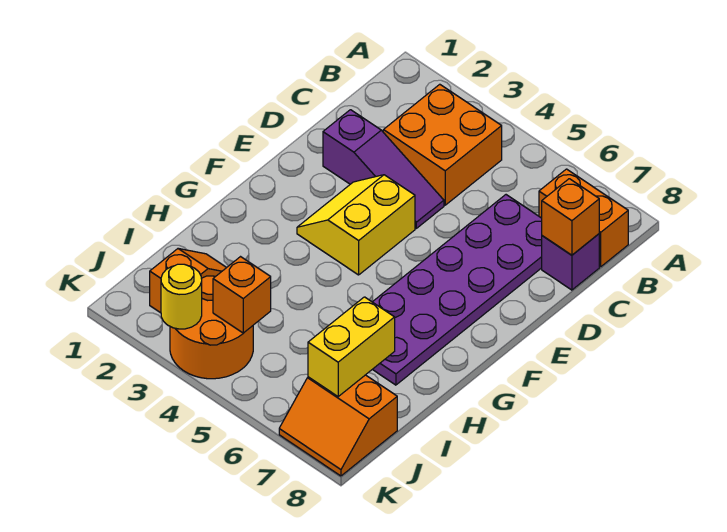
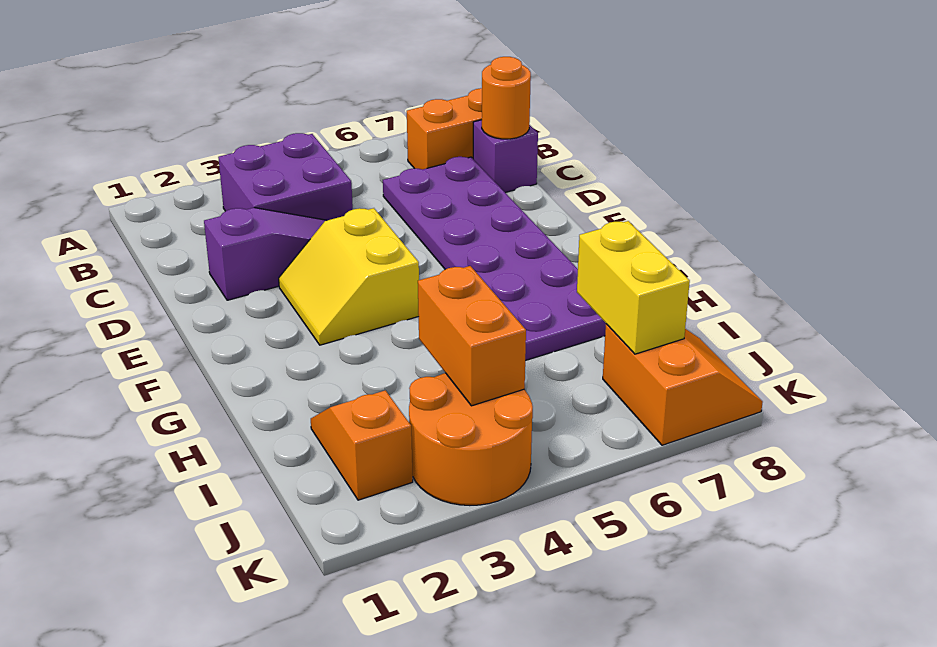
orange 2x2 brick [383,84,502,205] -> purple 2x2 brick [218,133,353,220]
orange 1x1 brick [542,179,599,255] -> orange 1x1 round brick [482,57,531,139]
orange 1x1 brick [213,257,271,333] -> orange 1x2 brick [418,266,526,406]
orange 2x2 slope [279,375,397,476] -> orange 2x2 slope turned to [603,324,763,445]
yellow 1x1 round brick [161,264,202,329] -> none

